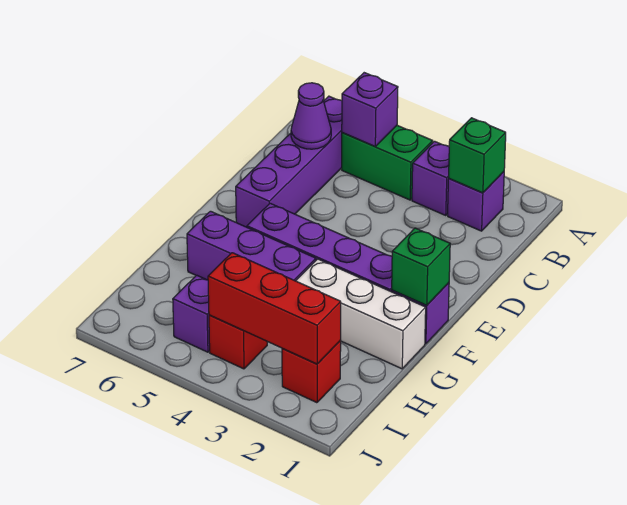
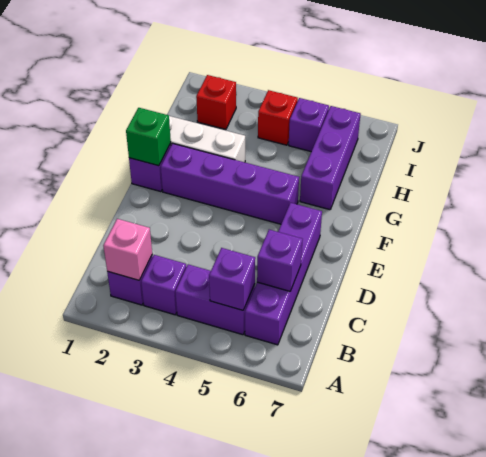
green 1x1 brick [449,118,506,193] -> pink 1x1 brick [103,219,152,280]
green 1x2 brick [342,125,433,200] -> purple 1x2 brick [175,264,255,335]
purple 1x1 cone [291,83,331,149] -> purple 1x1 brick [257,230,303,291]
purple 1x3 brick [187,211,316,281] -> purple 1x3 brick turned to [300,106,361,210]
red 1x3 brick [208,253,341,364] -> none

